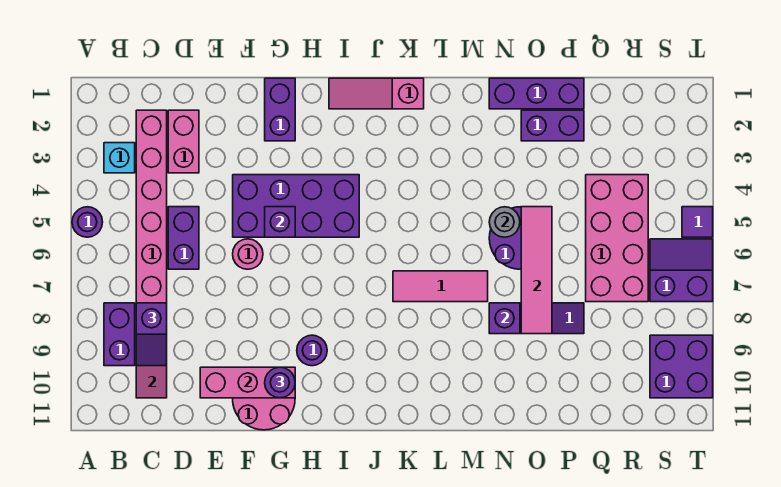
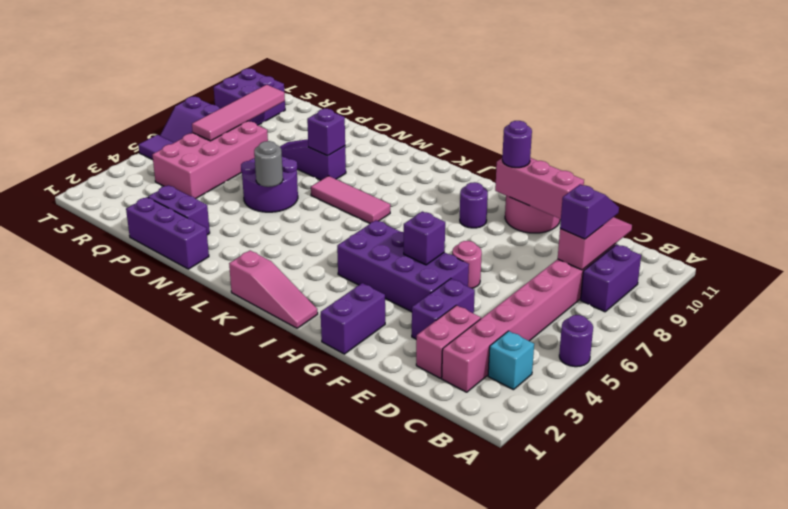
purple 1x2 brick [168,207,199,269] -> purple 1x2 brick moved to [412,279,475,339]
pink 1x4 tile [521,207,552,334] -> pink 1x4 tile moved to [192,85,285,141]

